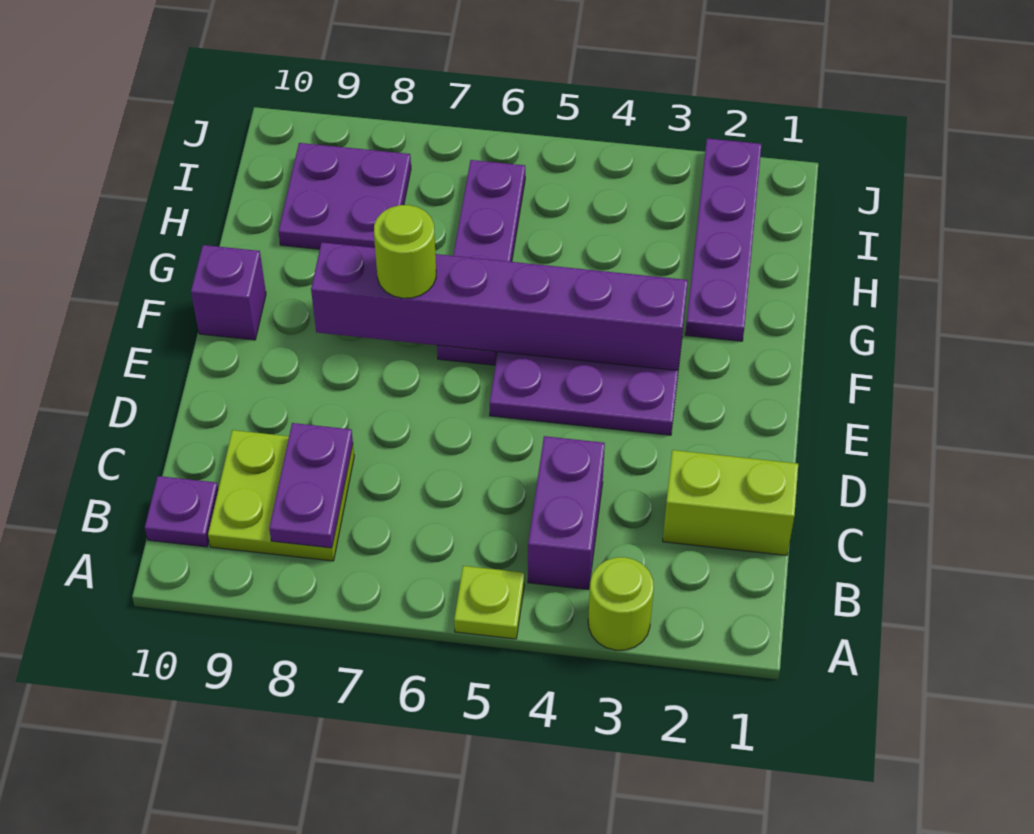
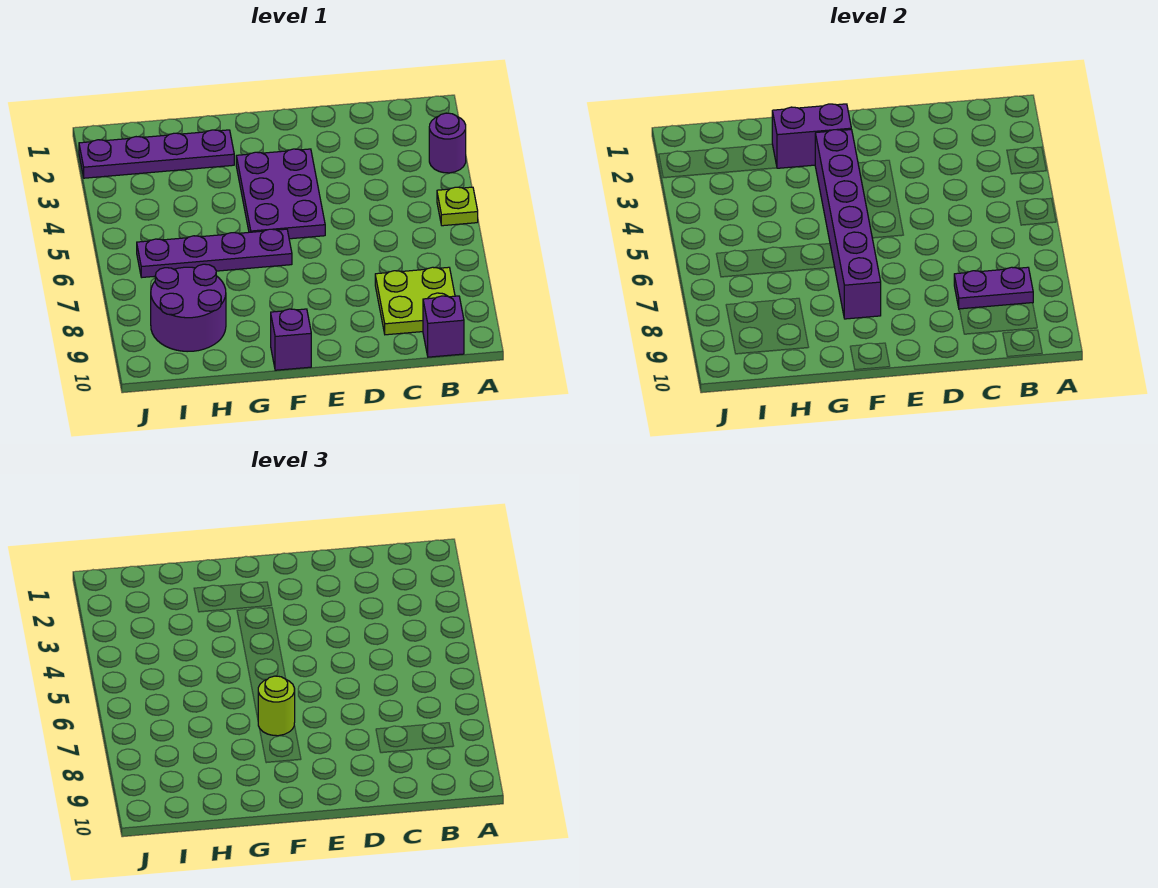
lime 1x1 round brick [588,557,654,650] -> purple 1x1 round brick [429,113,466,173]
purple 1x2 brick [528,436,605,590] -> purple 1x2 brick moved to [772,104,851,168]
purple 1x1 plate [145,476,218,547] -> purple 1x1 brick [423,296,464,357]
lime 1x2 brick [663,450,798,555] -> none
purple 2x2 plate [278,143,411,249] -> purple 2x2 round brick [151,264,226,352]

